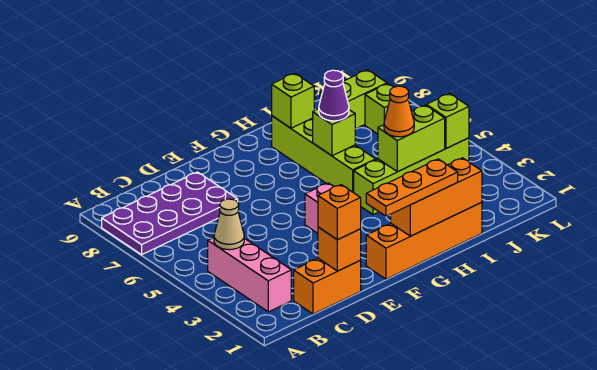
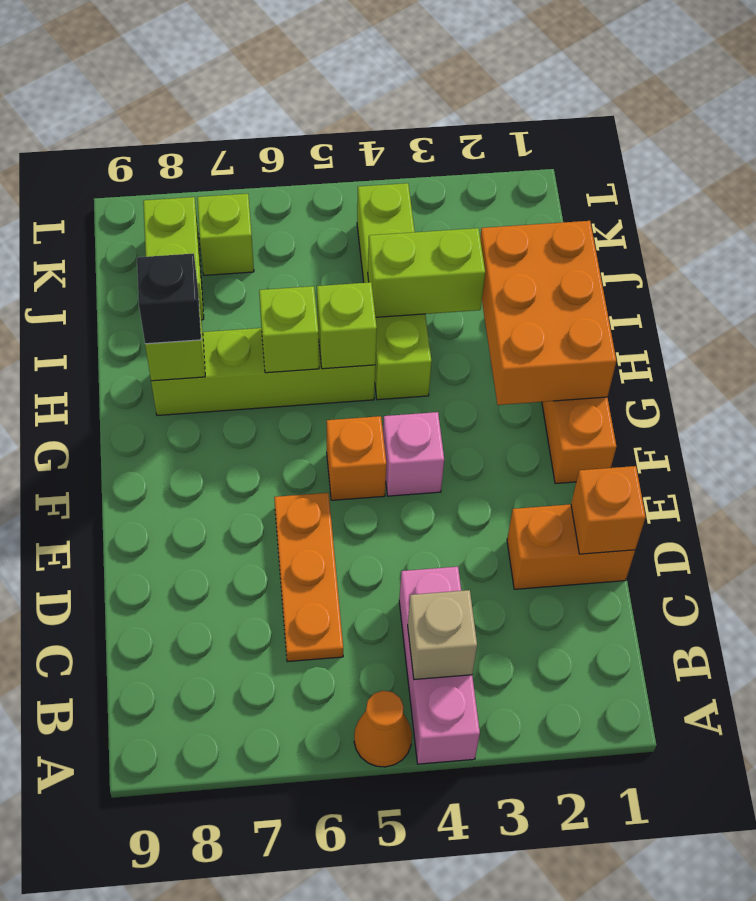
purple 2x4 plate [102,172,238,255] -> none
pink 1x3 brick [208,238,291,312] -> pink 1x3 brick turned to [399,567,480,764]
tan 1x1 cone [214,199,244,250] -> tan 1x1 brick [408,590,477,680]
orange 1x2 brick [294,258,361,314] -> orange 1x2 brick turned to [507,504,635,589]
orange 1x1 brick [318,185,361,240] -> orange 1x1 brick moved to [327,416,386,500]
orange 1x3 plate [366,159,458,216] -> orange 1x3 plate moved to [274,493,343,662]
orange 1x3 brick [391,158,482,236] -> orange 2x3 brick [480,221,616,405]
purple 1x1 cone [319,70,349,121] -> none
none -> black 1x1 brick [137,254,201,344]
lime 1x2 brick [378,105,445,172] -> lime 1x2 brick turned to [368,228,485,317]
orange 1x1 cone [384,86,414,137] -> orange 1x1 cone moved to [354,691,412,767]
lime 1x1 brick [426,93,469,148] -> lime 1x1 brick moved to [317,282,377,369]

